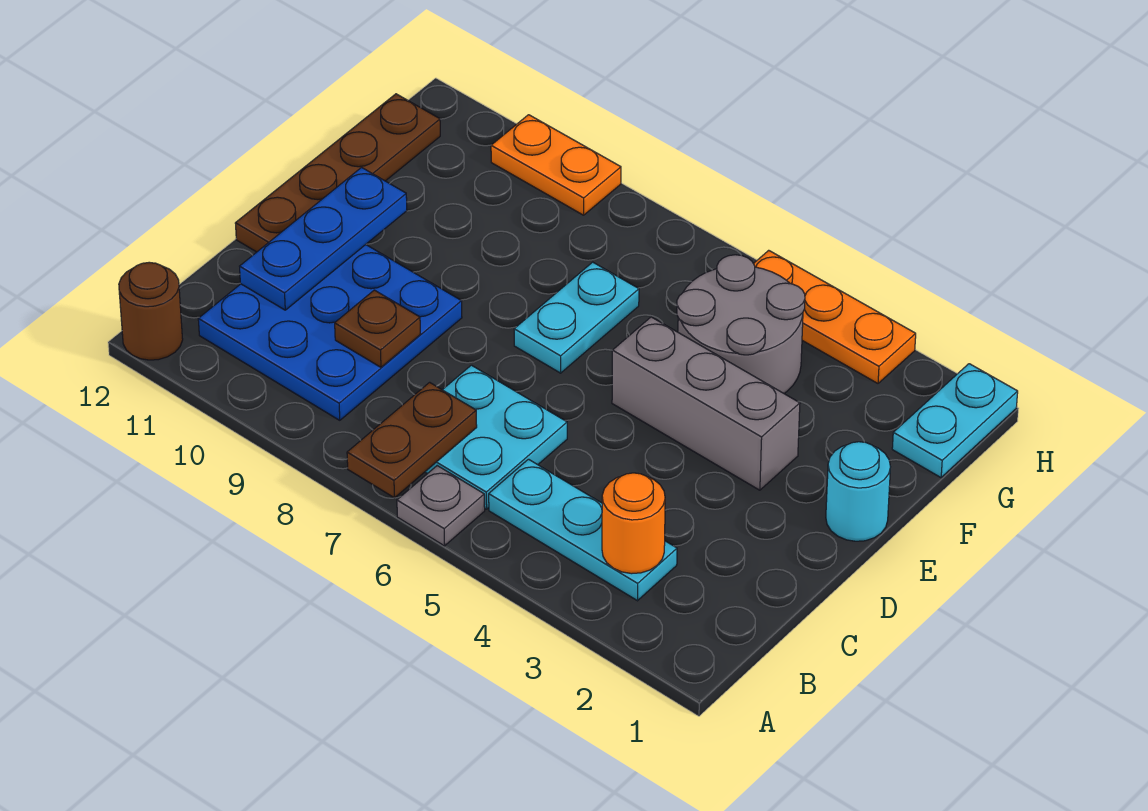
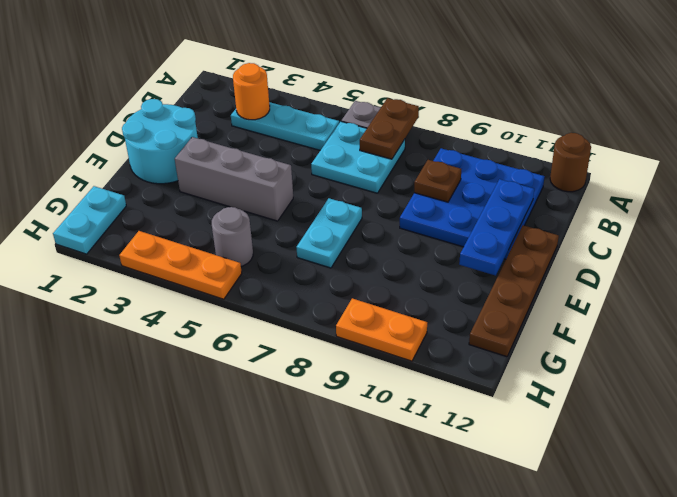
cyan 1x1 round brick [826,442,890,541] -> cyan 2x2 round brick [122,99,198,184]
grey 2x2 round brick [677,255,805,393] -> grey 1x1 round brick [212,207,253,266]

